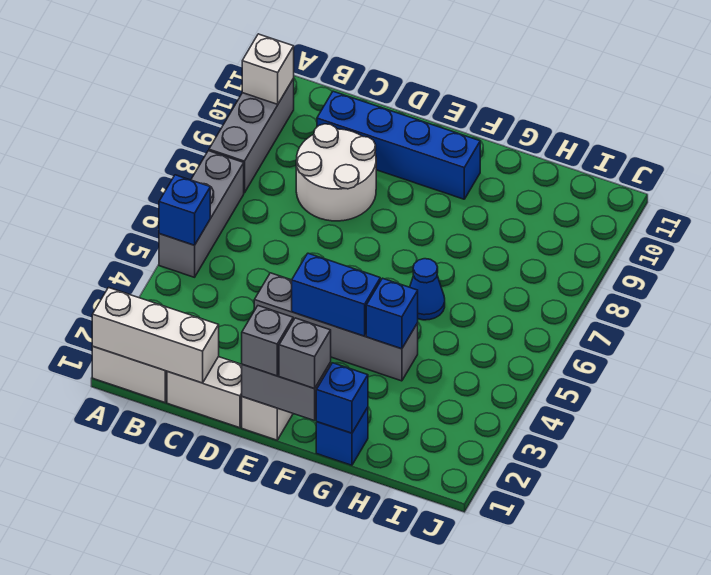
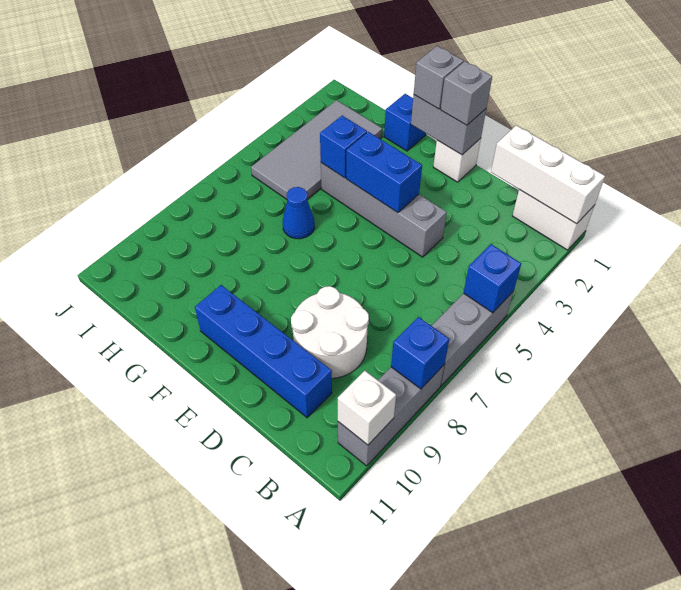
white 1x2 brick [167,357,242,428] -> none
blue 1x1 brick [316,363,368,433] -> blue 1x1 brick moved to [391,317,449,389]
none -> grey 2x4 tile [251,100,382,199]

